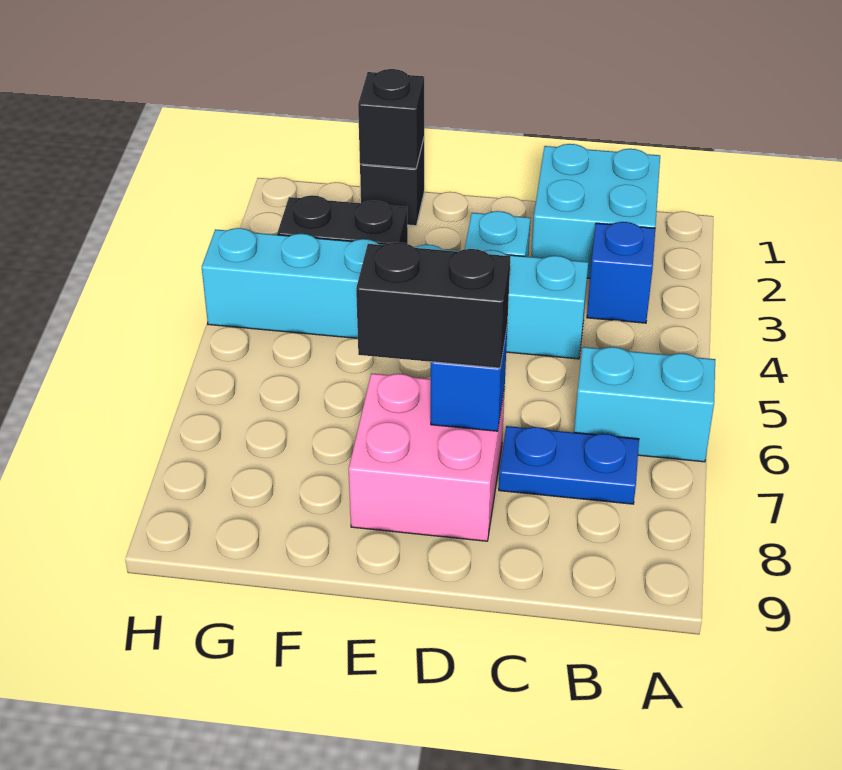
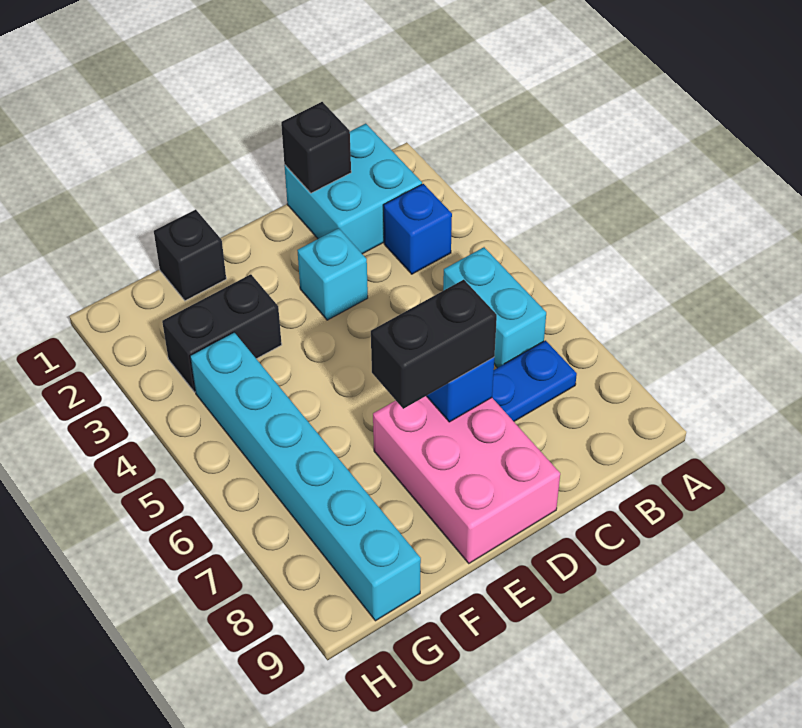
cyan 1x2 brick [574,347,715,462] -> cyan 1x2 brick turned to [443,247,546,368]
cyan 1x6 brick [202,228,588,359] -> cyan 1x6 brick turned to [190,332,421,621]
pink 2x2 brick [349,373,505,541] -> pink 2x3 brick [373,396,560,563]
black 1x1 brick [358,69,424,168] -> black 1x1 brick moved to [281,102,351,193]

